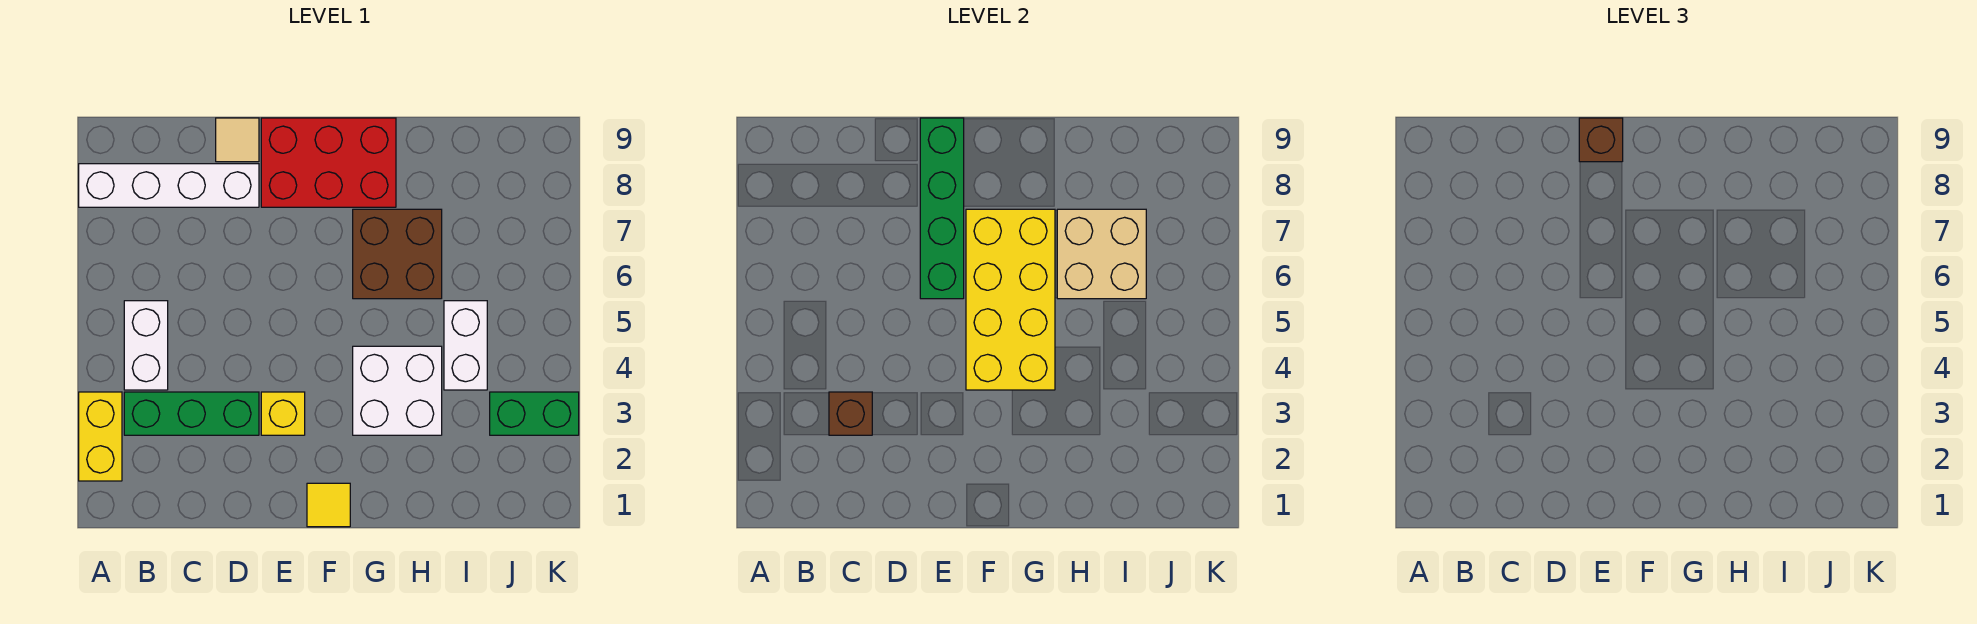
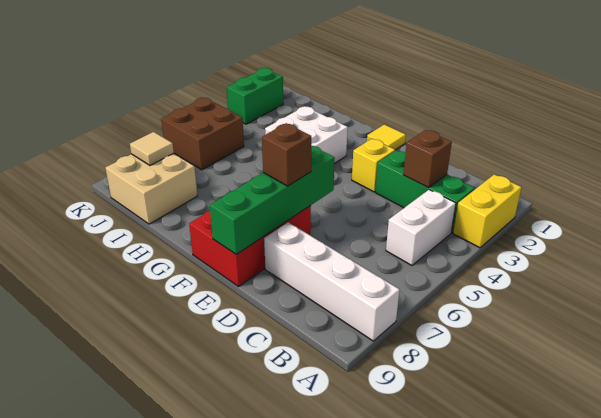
tan 1x1 tile [216,118,259,162] -> tan 1x1 tile moved to [130,132,174,165]
red 2x3 brick [261,118,396,207] -> red 2x3 brick turned to [189,206,311,287]
brown 1x1 brick [1579,118,1623,162] -> brown 1x1 brick moved to [262,123,311,186]
yellow 2x4 brick [966,209,1055,390] -> none
brown 2x2 brick [353,209,442,299] -> brown 2x2 brick moved to [161,98,244,170]
tan 2x2 brick [1057,209,1146,299] -> tan 2x2 brick moved to [105,153,198,224]
white 1x2 brick [444,301,487,390] -> none
green 1x2 brick [490,392,579,435] -> green 1x2 brick turned to [226,68,283,124]

